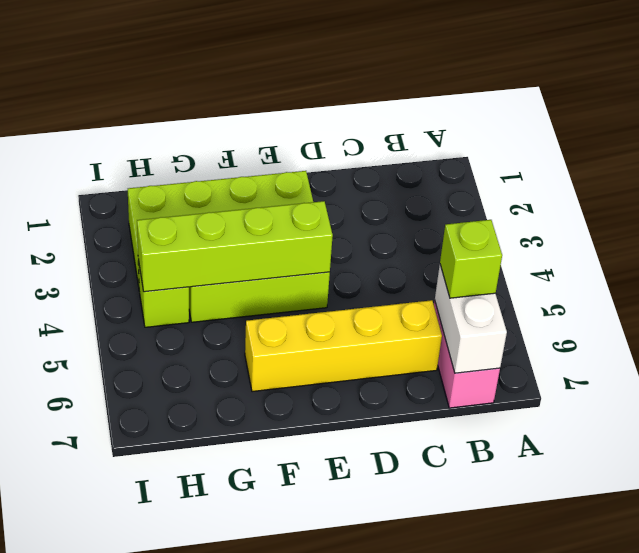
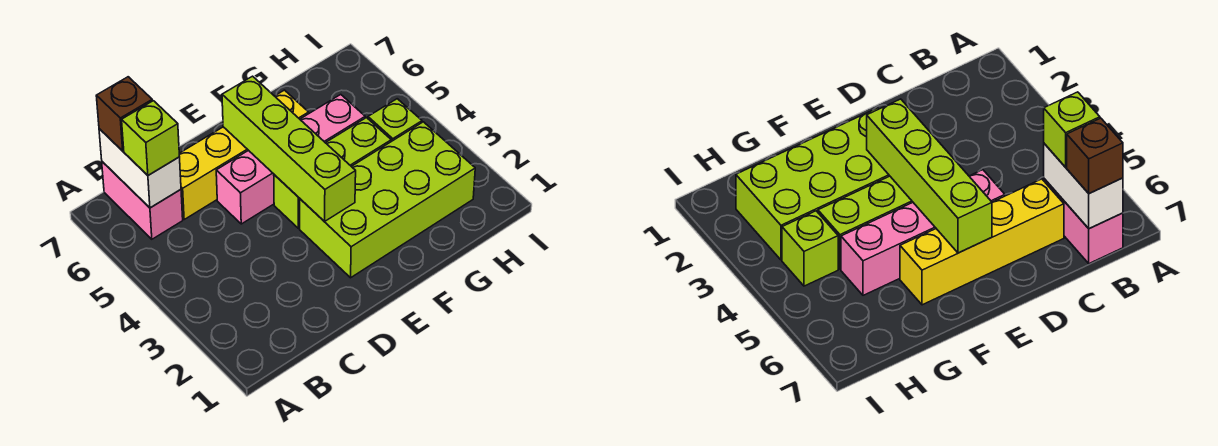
none -> brown 1x1 brick [96,77,152,151]
none -> pink 1x4 brick [216,95,365,224]
lime 1x4 brick [137,201,333,292] -> lime 1x4 brick turned to [222,76,356,222]

